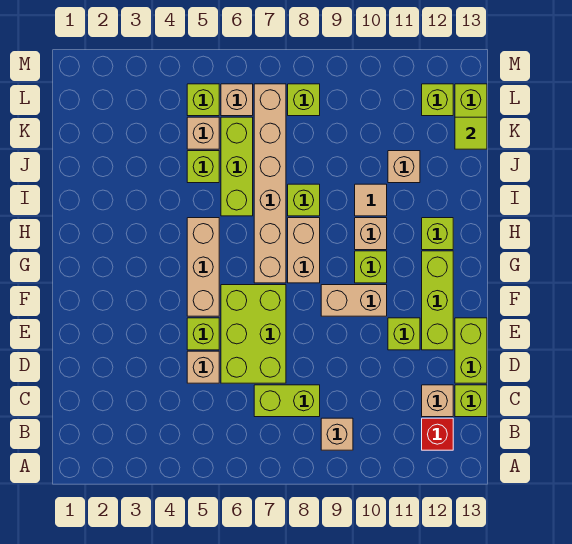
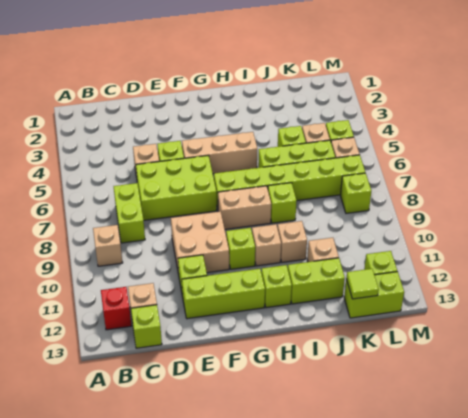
lime 1x2 brick [455,318,487,383] -> lime 1x2 brick moved to [288,258,345,304]
tan 1x2 brick [321,285,387,316] -> tan 2x2 brick [171,211,229,274]
tan 1x6 brick [254,84,286,283] -> lime 1x6 brick [214,155,365,209]
tan 1x1 tile [355,184,387,216] -> tan 1x1 brick [278,221,307,262]

